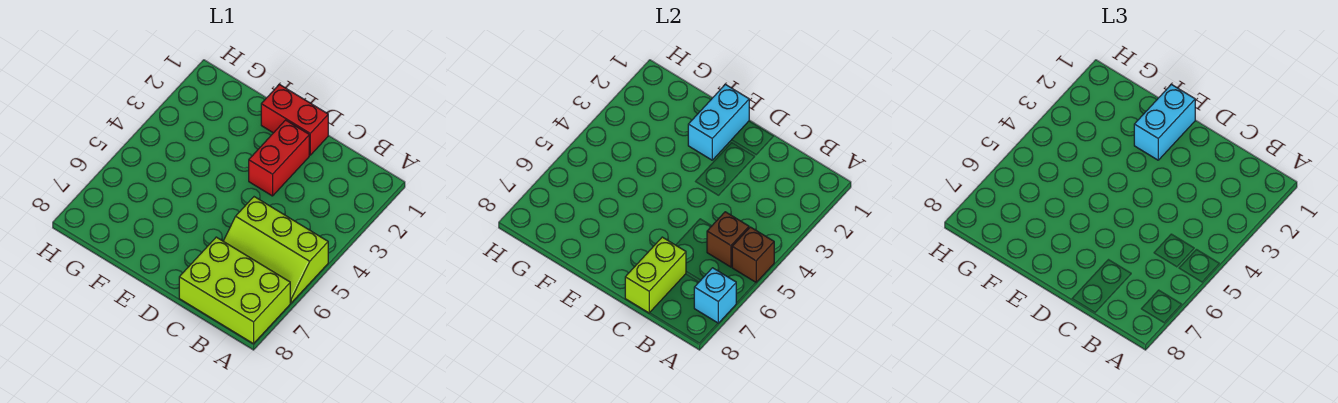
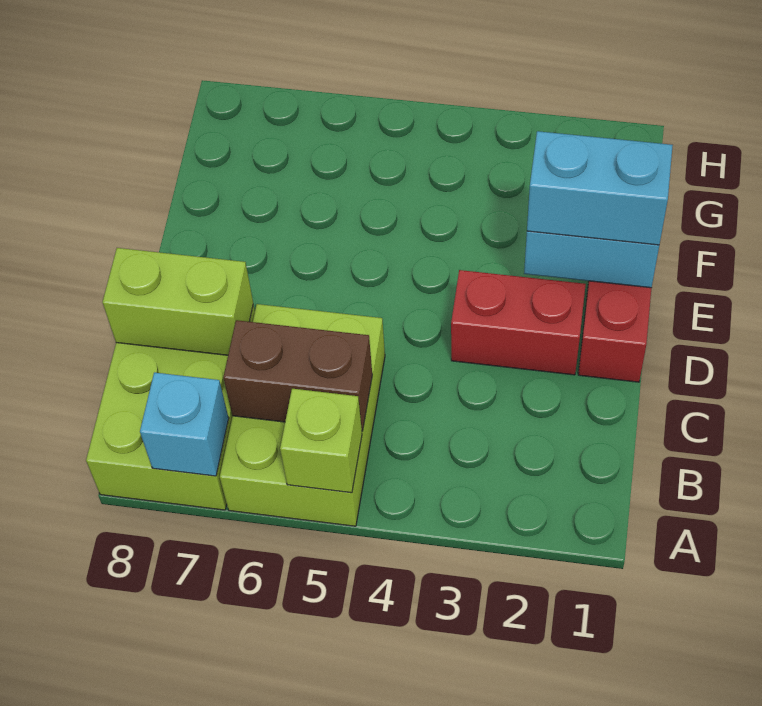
lime 2x3 slope [223,197,328,303] -> lime 2x3 brick [220,304,385,526]
brown 1x1 brick [732,227,774,282] -> lime 1x1 brick [280,389,362,493]
brown 1x1 brick [707,212,749,267] -> brown 1x2 brick [223,320,372,431]

